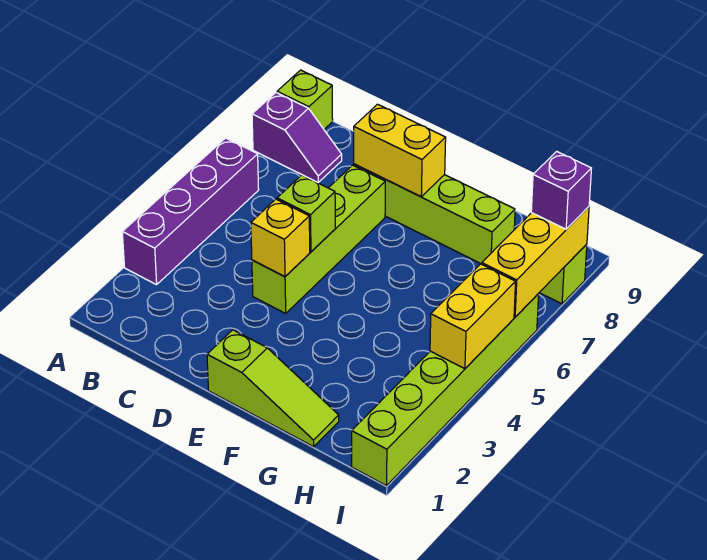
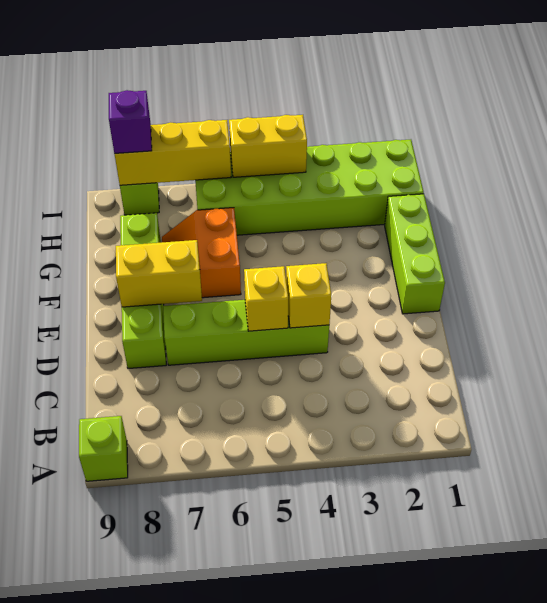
purple 1x4 brick [122,138,259,285] -> none
purple 1x2 slope [252,93,342,183] -> none
lime 1x1 brick [277,175,335,252] -> yellow 1x1 brick [244,266,288,331]
yellow 1x2 brick [354,104,446,197] -> yellow 1x2 brick turned to [116,240,202,307]
lime 1x3 slope [207,330,339,447] -> lime 1x3 brick [385,194,445,314]
none -> orange 2x2 slope [162,208,241,298]
lime 1x6 brick [352,294,539,486] -> lime 2x6 brick [195,140,424,235]

